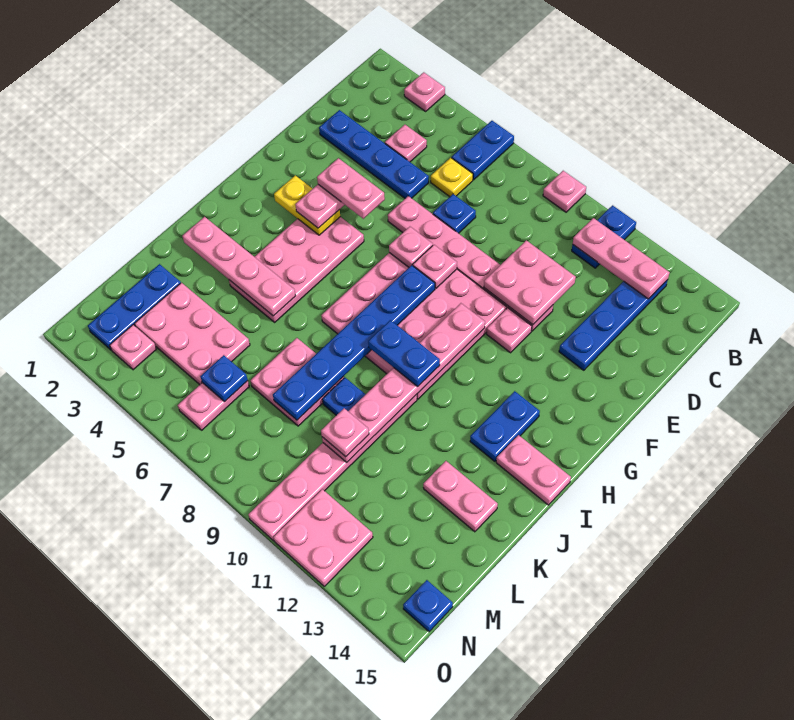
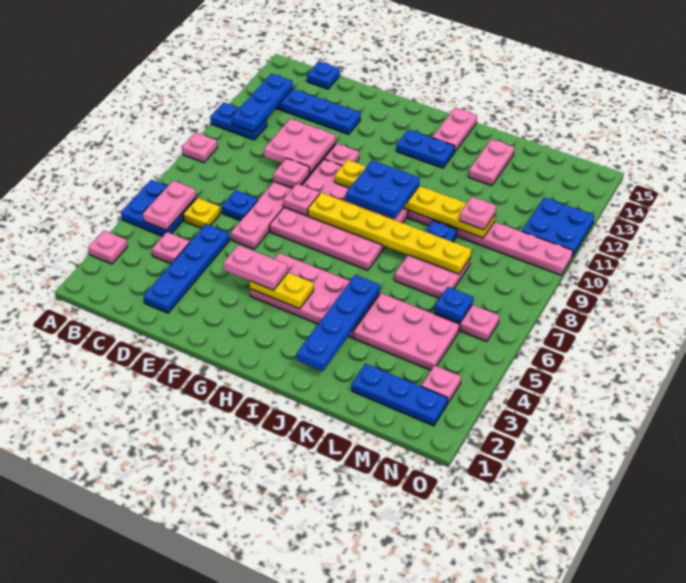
blue 1x2 plate [452,121,514,180] -> blue 2x2 plate [121,180,196,236]
pink 1x3 plate [573,218,670,299] -> blue 1x3 plate [232,74,293,132]
pink 1x2 plate [317,158,385,219] -> pink 1x2 plate moved to [143,181,196,230]
pink 1x1 plate [389,227,433,267] -> pink 1x1 plate moved to [273,158,309,188]
yellow 1x2 plate [274,175,340,235] -> yellow 1x2 plate turned to [250,273,314,309]
blue 1x6 plate [273,265,435,420] -> yellow 1x6 plate [308,193,471,274]
pink 1x6 plate [322,303,485,463] -> yellow 1x6 plate [335,160,495,238]
blue 1x2 plate [368,320,440,387] -> blue 2x2 plate [346,160,420,219]
pink 1x4 plate [182,217,296,316] -> blue 1x4 plate [297,275,380,371]
pink 2x3 plate [134,283,250,385] -> pink 2x3 plate turned to [354,293,460,370]
pink 2x2 plate [273,489,373,586] -> blue 2x2 plate [522,197,594,257]
blue 1x1 plate [403,580,453,632] -> blue 1x1 plate moved to [307,61,340,89]

